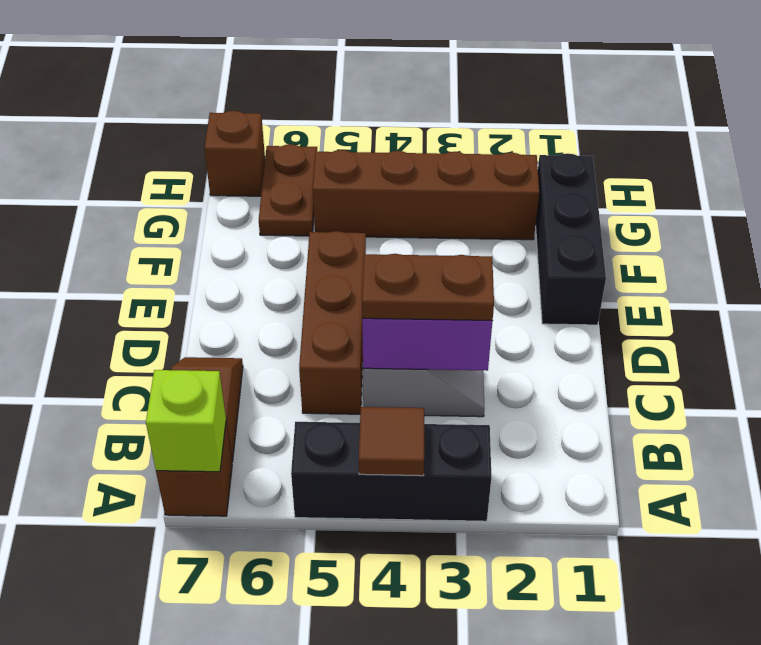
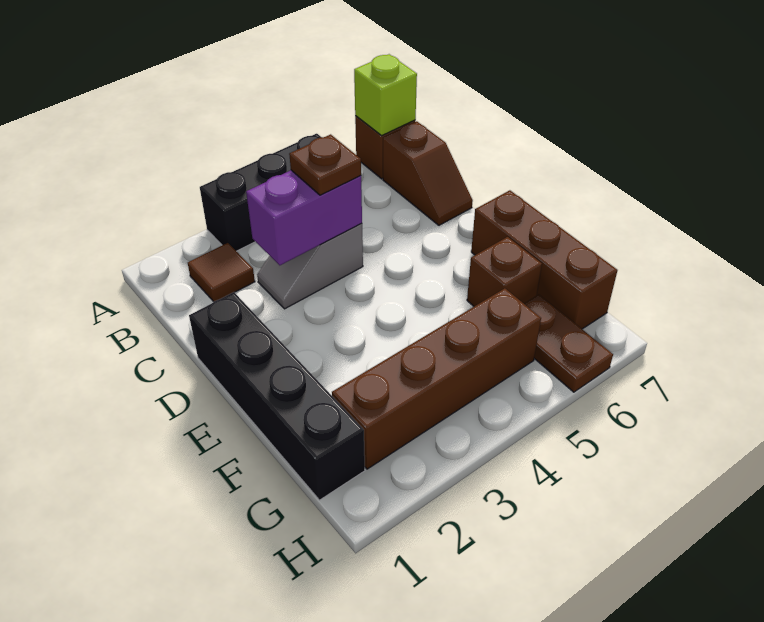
brown 1x1 tile [359,407,424,476] -> brown 1x1 tile moved to [188,243,255,302]
brown 1x2 plate [362,254,494,321] -> brown 1x1 plate [289,134,361,195]
brown 1x3 brick [299,231,366,414] -> brown 1x3 brick moved to [471,190,618,329]
black 1x3 brick [536,153,606,325] -> black 1x4 brick [189,292,365,500]
brown 1x1 brick [204,111,265,196] -> brown 1x1 brick moved to [467,237,542,306]

